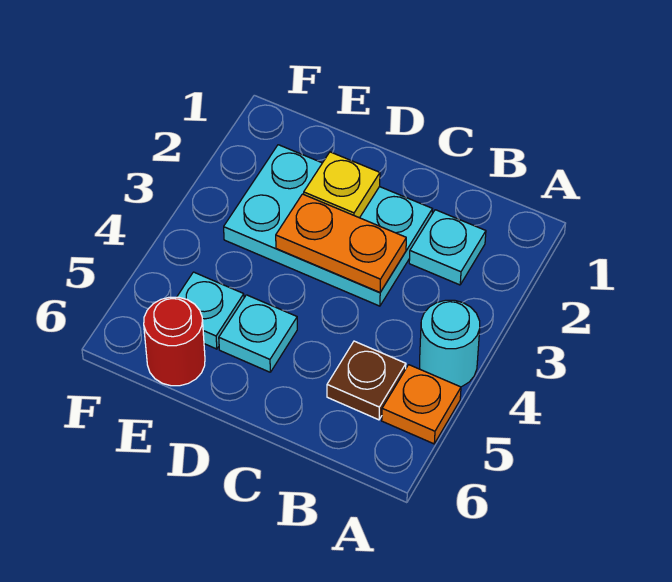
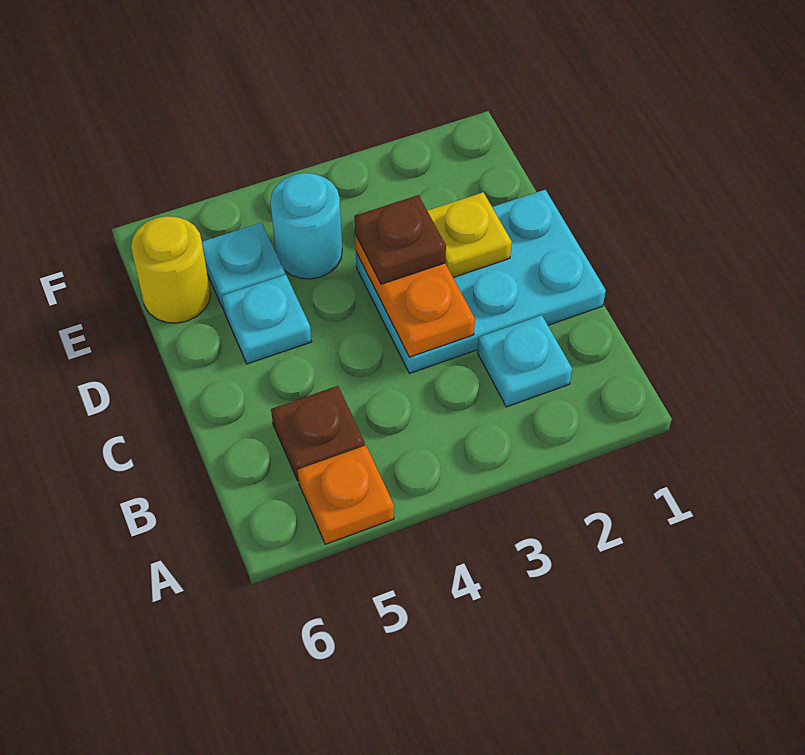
cyan 1x1 round brick [420,300,480,387] -> cyan 1x1 round brick moved to [270,173,342,279]
cyan 2x3 plate [224,145,432,306] -> cyan 2x3 plate turned to [356,190,606,373]
none -> brown 1x1 plate [354,195,446,284]
red 1x1 round brick [144,297,205,386] -> yellow 1x1 round brick [131,216,210,323]

